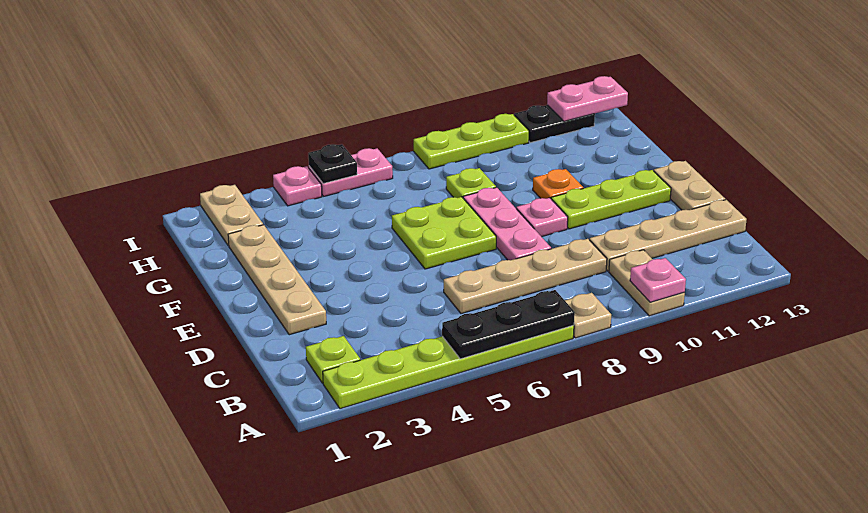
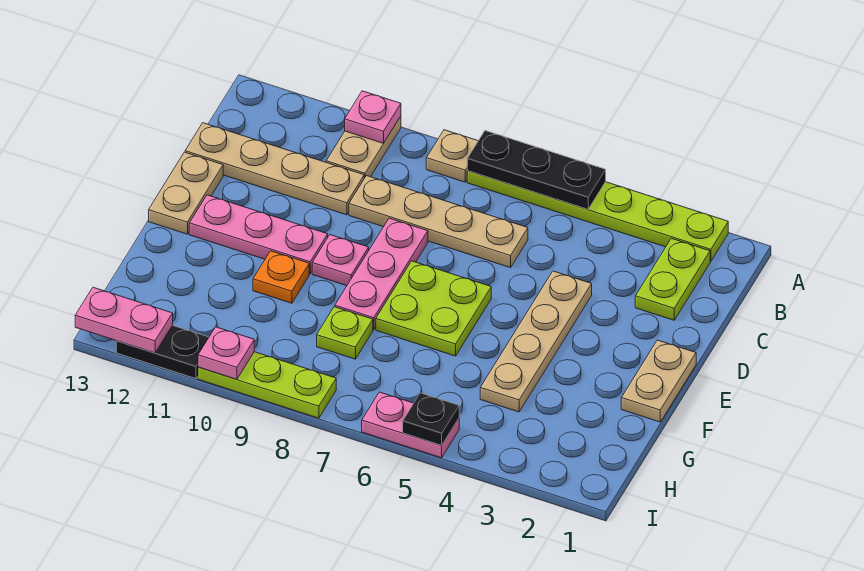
lime 1x1 plate [306,336,360,383] -> lime 1x2 plate [635,238,710,320]
tan 1x4 plate [228,225,326,335] -> tan 1x4 plate moved to [480,271,592,412]
lime 1x3 plate [551,170,671,229] -> pink 1x3 plate [189,195,328,274]
tan 1x2 plate [200,185,263,245] -> tan 1x2 plate moved to [621,340,696,422]
pink 1x1 plate [273,166,322,206] -> pink 1x1 plate moved to [198,327,254,379]

